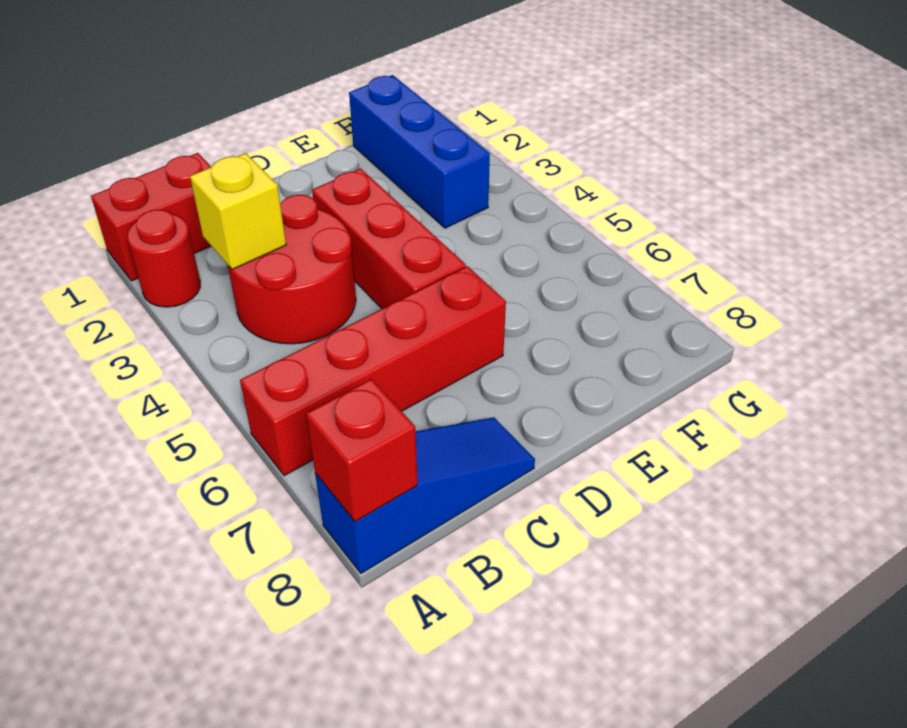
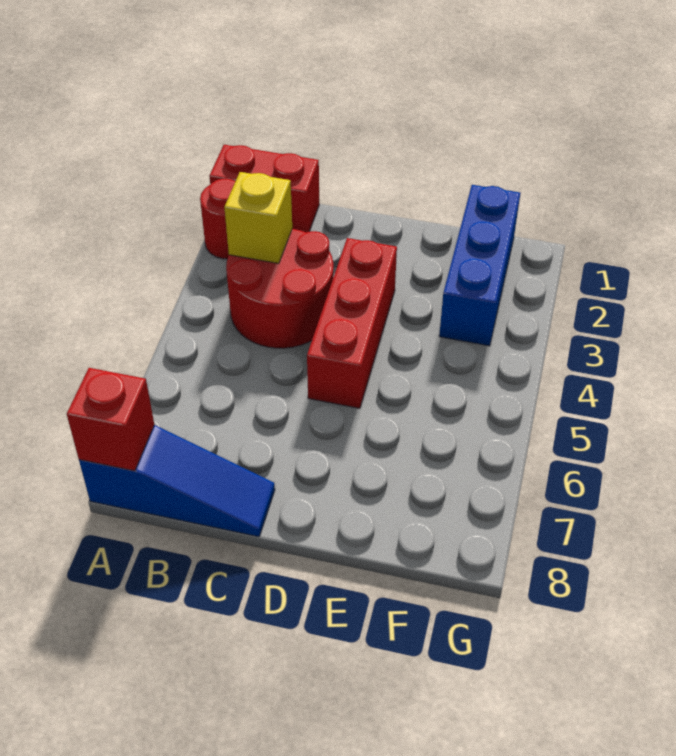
red 1x4 brick [240,266,506,476] -> none

